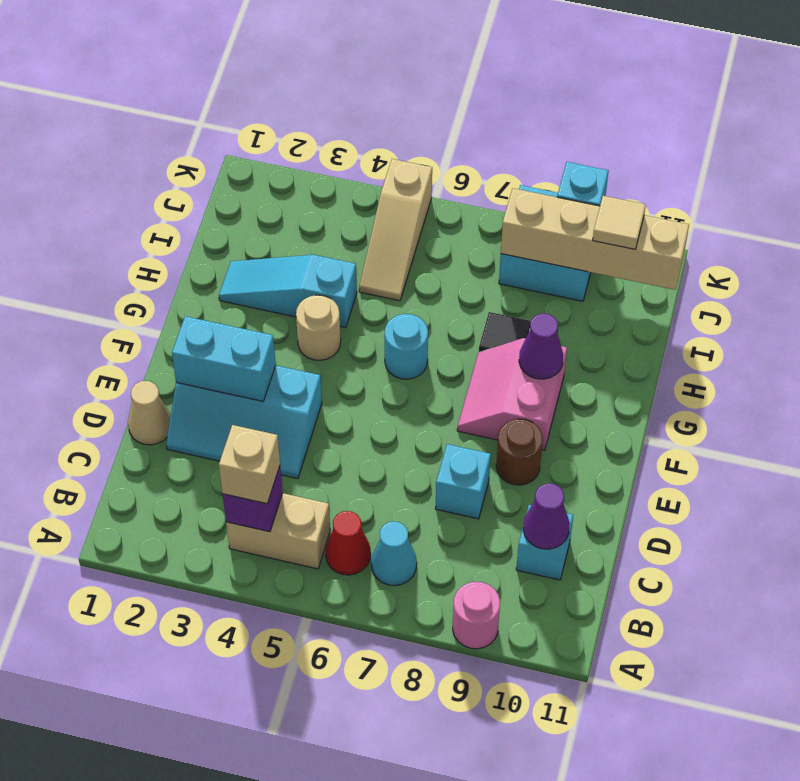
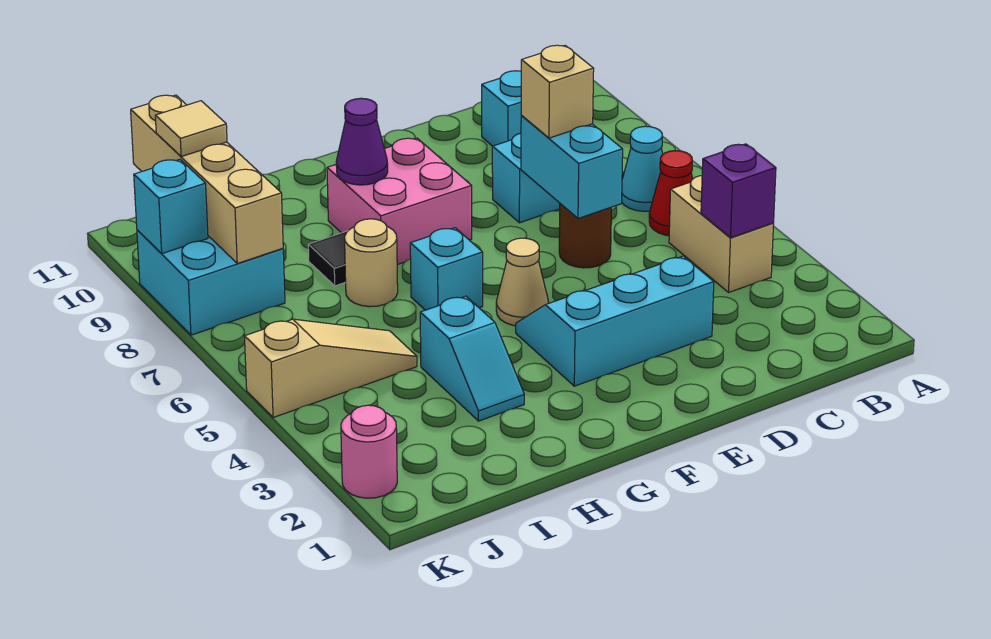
pink 1x1 round brick [453,582,500,649] -> pink 1x1 round brick moved to [341,405,397,498]
tan 1x1 brick [219,425,280,504] -> tan 1x1 brick moved to [521,45,594,138]
purple 1x1 cone [523,484,570,549] -> none
tan 1x1 cone [128,381,171,445] -> tan 1x1 cone moved to [496,238,549,326]
cyan 2x3 slope [166,365,322,479] -> cyan 2x3 slope turned to [516,256,714,386]
cyan 1x2 brick [172,316,276,401] -> cyan 1x2 brick moved to [521,115,623,219]
brown 1x1 round brick [496,419,543,485] -> brown 1x1 round brick moved to [559,204,611,268]
pink 2x2 slope [457,338,567,450] -> pink 2x2 brick [327,138,472,265]
tan 1x1 round brick [296,295,341,360] -> tan 1x1 round brick moved to [345,219,398,307]
cyan 1x1 round brick [385,314,428,379] -> cyan 1x1 brick [410,228,483,310]
cyan 1x3 slope [219,255,357,328] -> cyan 1x2 slope [420,296,524,421]

